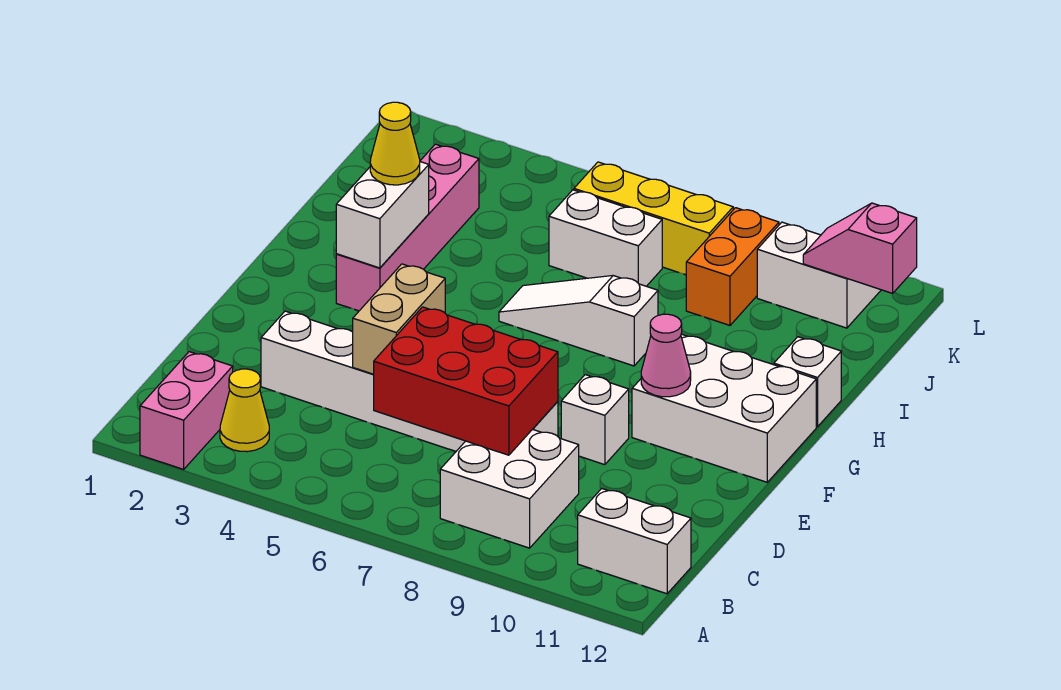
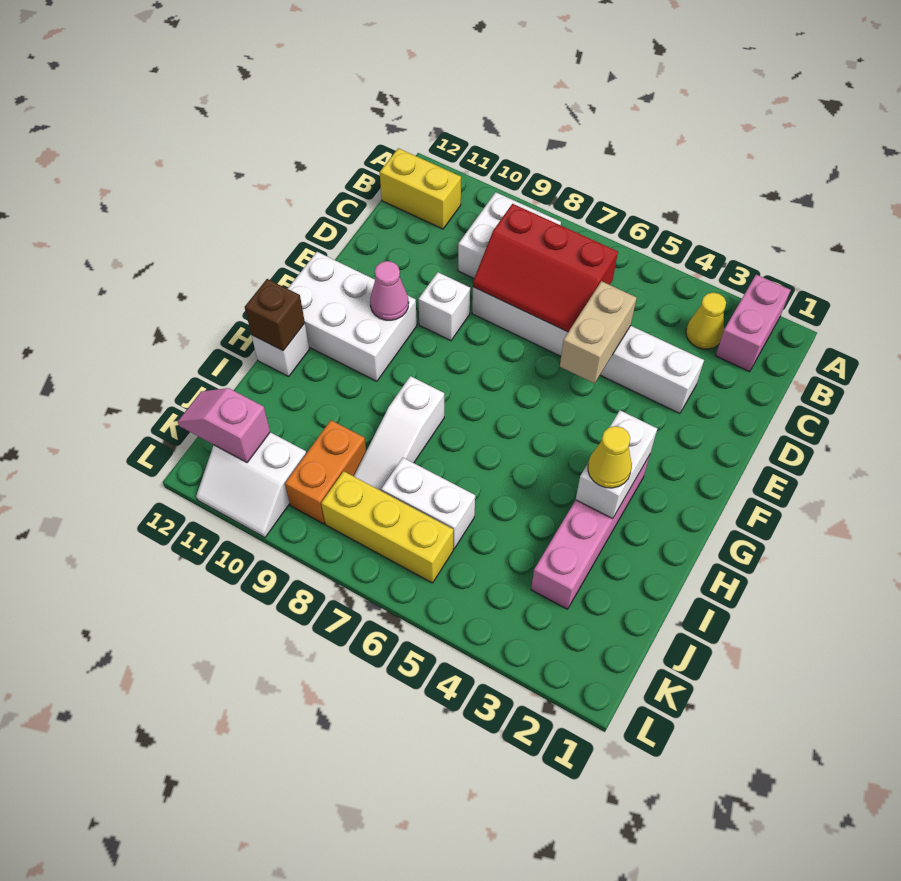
white 1x2 brick [578,489,691,594] -> yellow 1x2 brick [380,148,461,229]
red 2x3 brick [374,307,558,455] -> red 2x3 slope [473,204,618,332]
white 1x3 slope [499,276,658,366] -> white 1x3 slope turned to [354,376,444,491]
none -> brown 1x1 brick [245,279,305,351]
pink 1x2 slope [803,203,917,294] -> pink 1x2 slope turned to [178,388,270,462]

